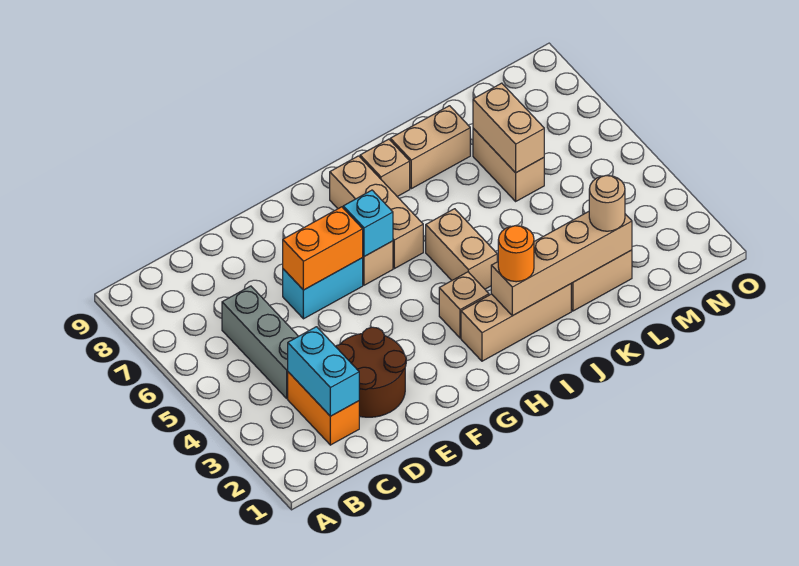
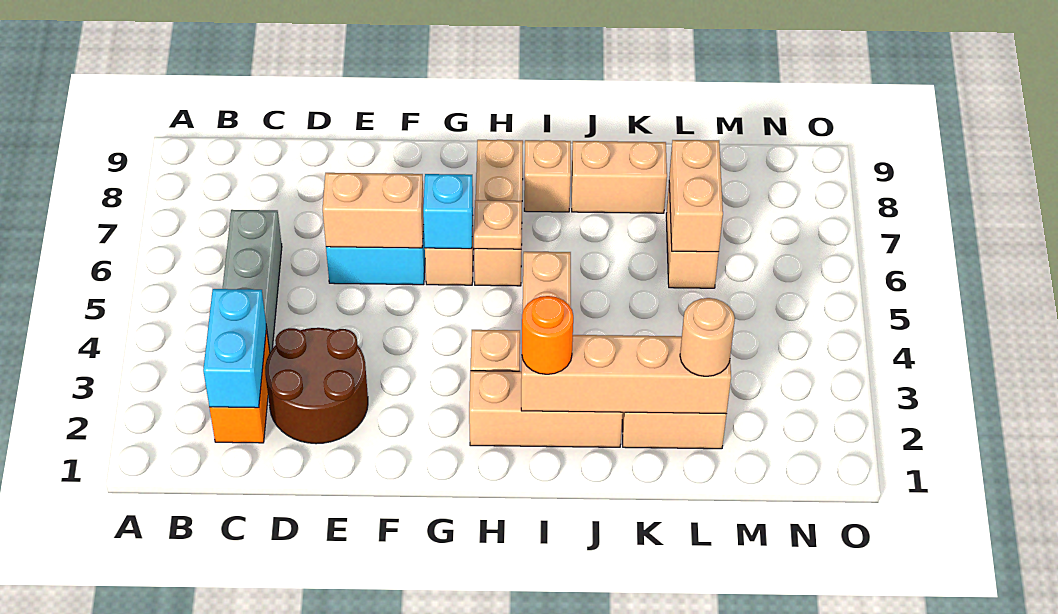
orange 1x2 brick [283,207,363,290] -> tan 1x2 brick [323,173,424,248]
none -> tan 1x1 plate [474,200,522,249]

